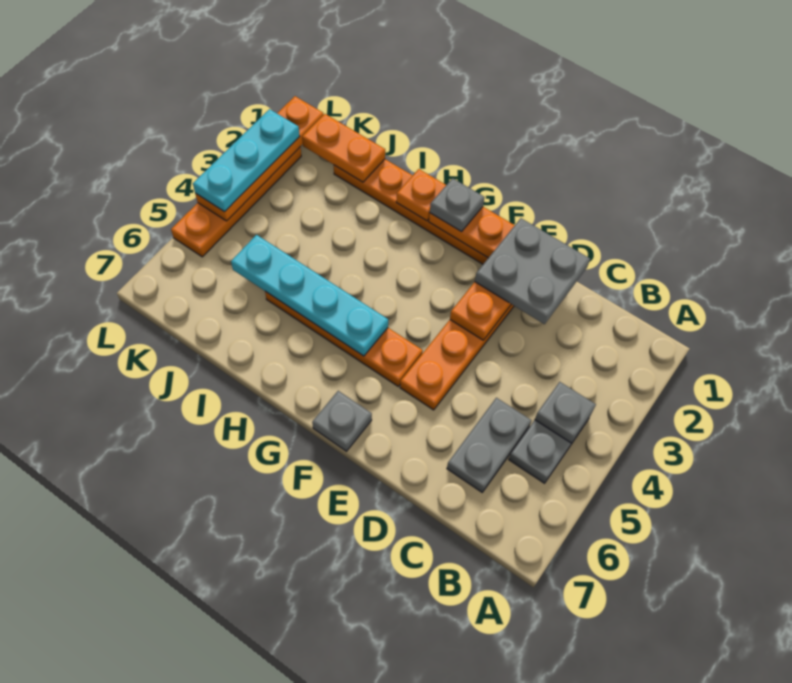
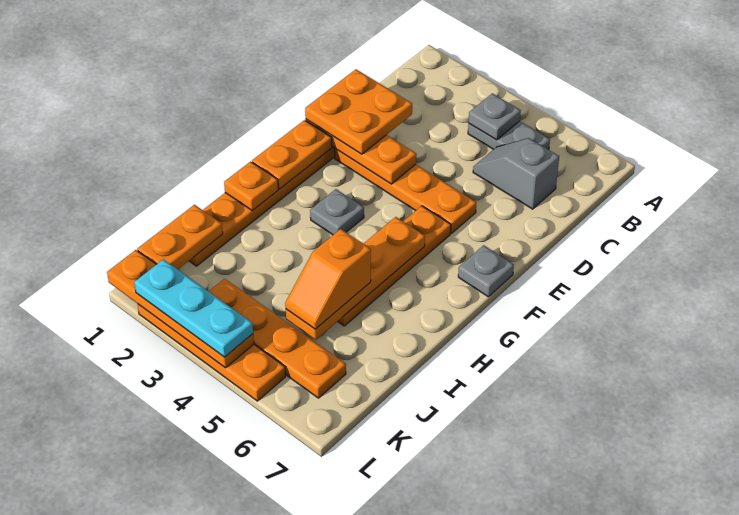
grey 1x2 plate [447,398,532,492] -> grey 1x2 slope [473,138,559,209]
grey 2x2 plate [475,218,590,324] -> orange 2x2 plate [305,69,412,154]
grey 1x1 plate [430,178,485,232] -> grey 1x1 plate moved to [310,189,364,235]
cyan 1x4 plate [231,235,388,356] -> orange 1x4 plate [286,217,425,340]
none -> orange 1x2 slope [285,229,371,329]
none -> orange 1x4 plate [209,279,346,398]

